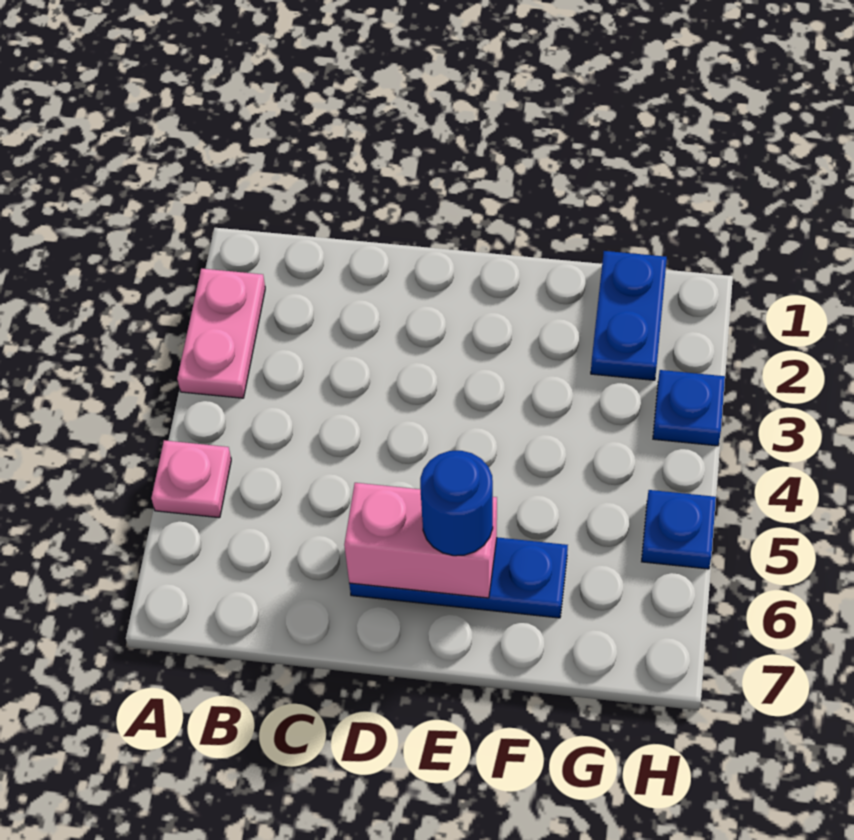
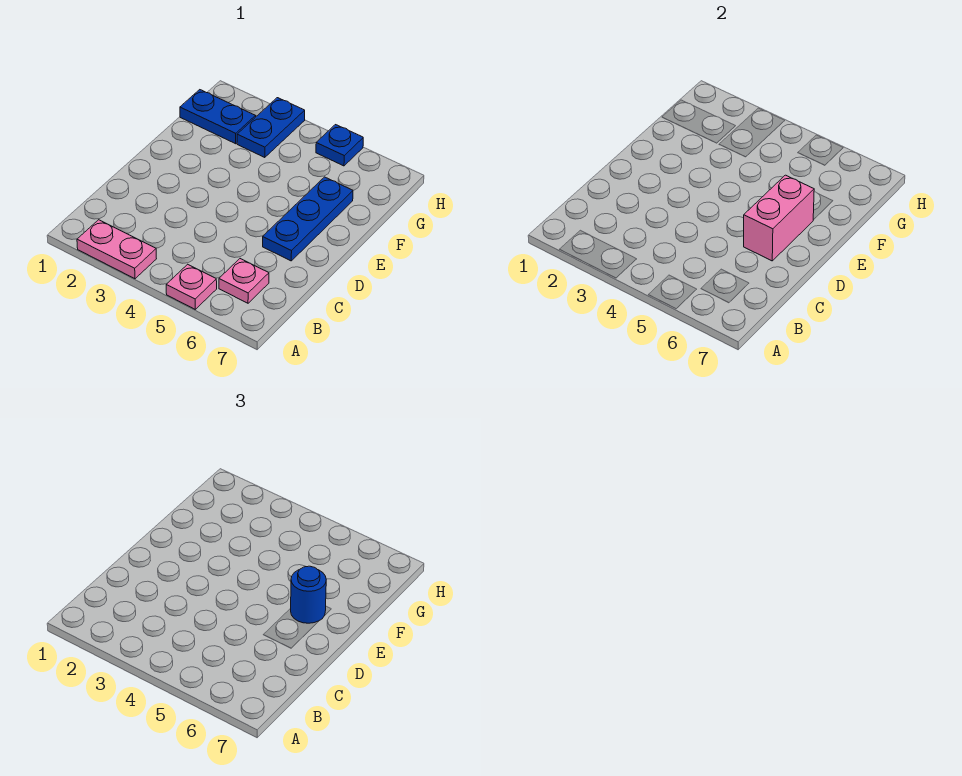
none -> pink 1x1 plate [219,259,269,303]
blue 1x1 plate [653,370,725,446] -> blue 1x2 plate [237,98,305,158]

